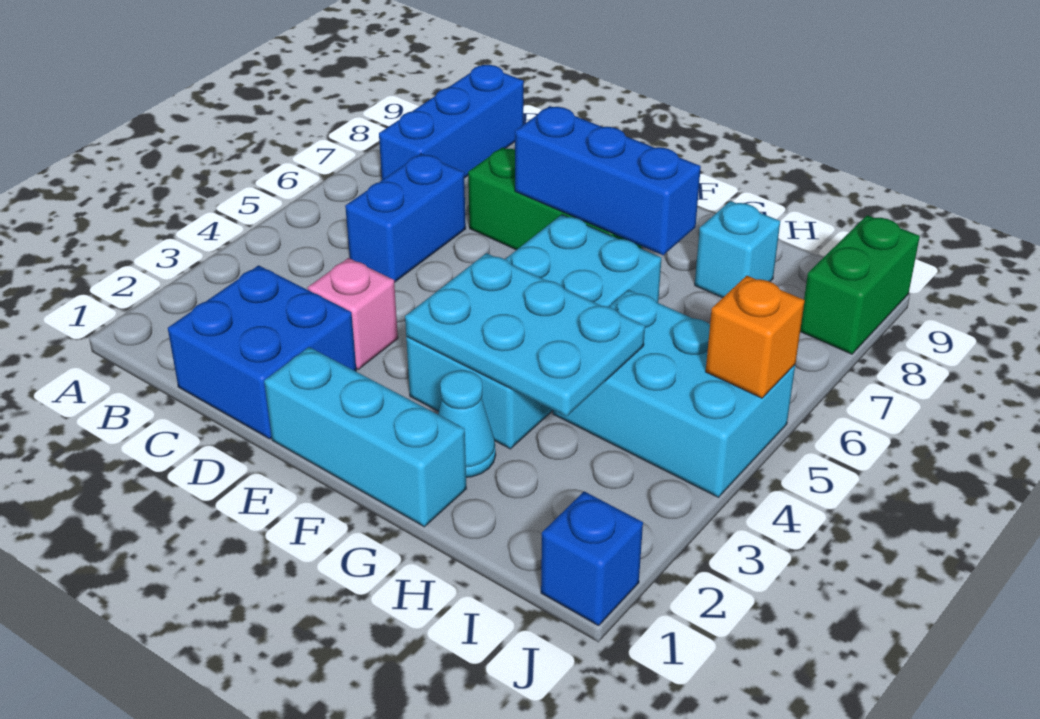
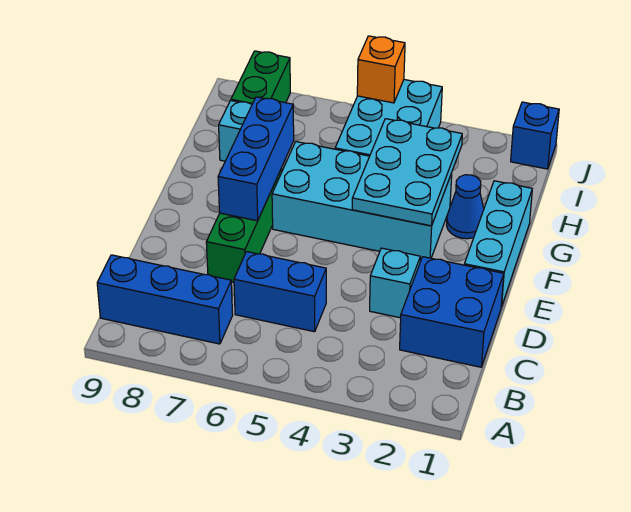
pink 1x1 brick [307,258,398,369] -> cyan 1x1 brick [370,248,420,318]
cyan 1x1 cone [438,370,496,477] -> blue 1x1 cone [447,175,484,239]
green 1x2 brick [800,215,920,354] -> green 1x2 brick turned to [231,51,290,104]

